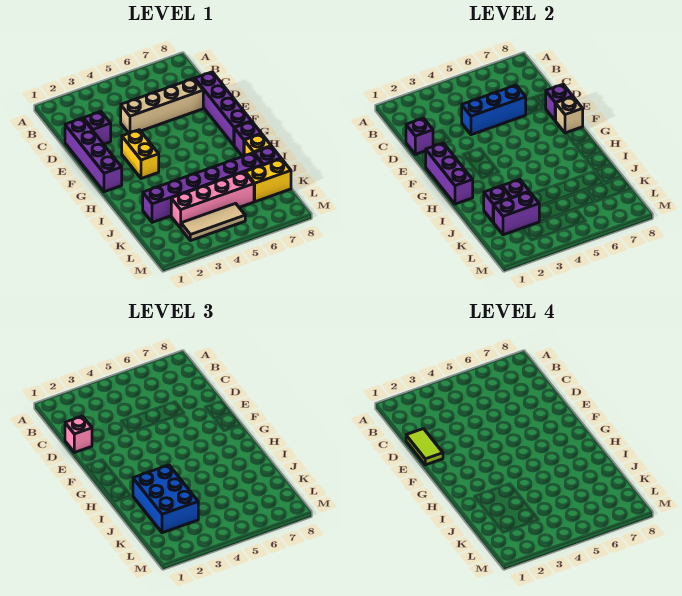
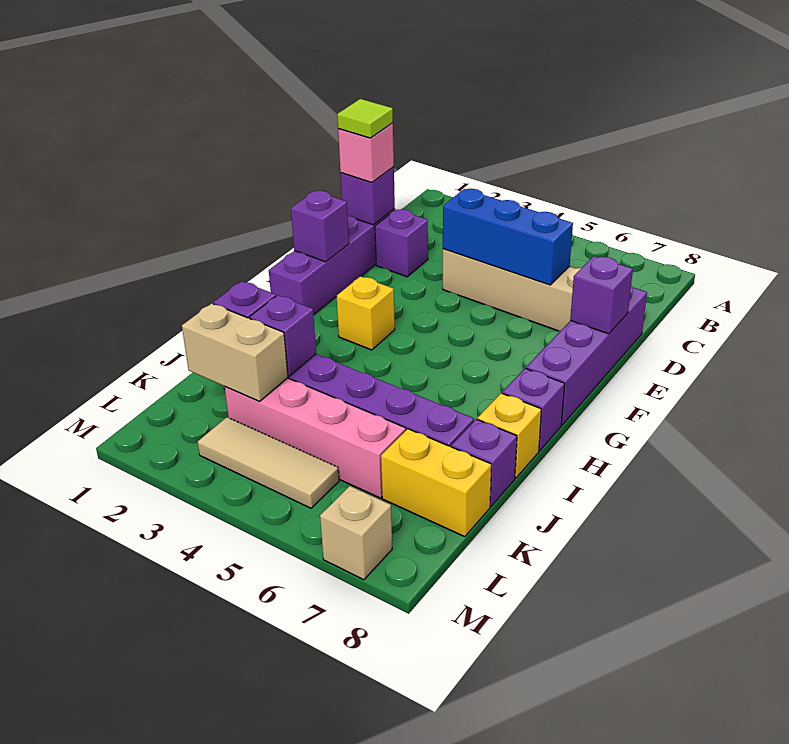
lime 1x2 tile [406,429,443,465] -> lime 1x1 tile [337,99,393,138]
purple 1x3 brick [426,143,473,204] -> purple 1x1 brick [291,191,349,262]
yellow 1x2 brick [122,130,159,179] -> yellow 1x1 brick [337,276,395,350]
tan 1x1 brick [556,97,583,133] -> tan 1x1 brick moved to [320,486,392,580]
blue 2x3 brick [133,465,198,533] -> none
purple 1x2 brick [494,192,539,235] -> tan 1x2 brick [182,303,288,401]

